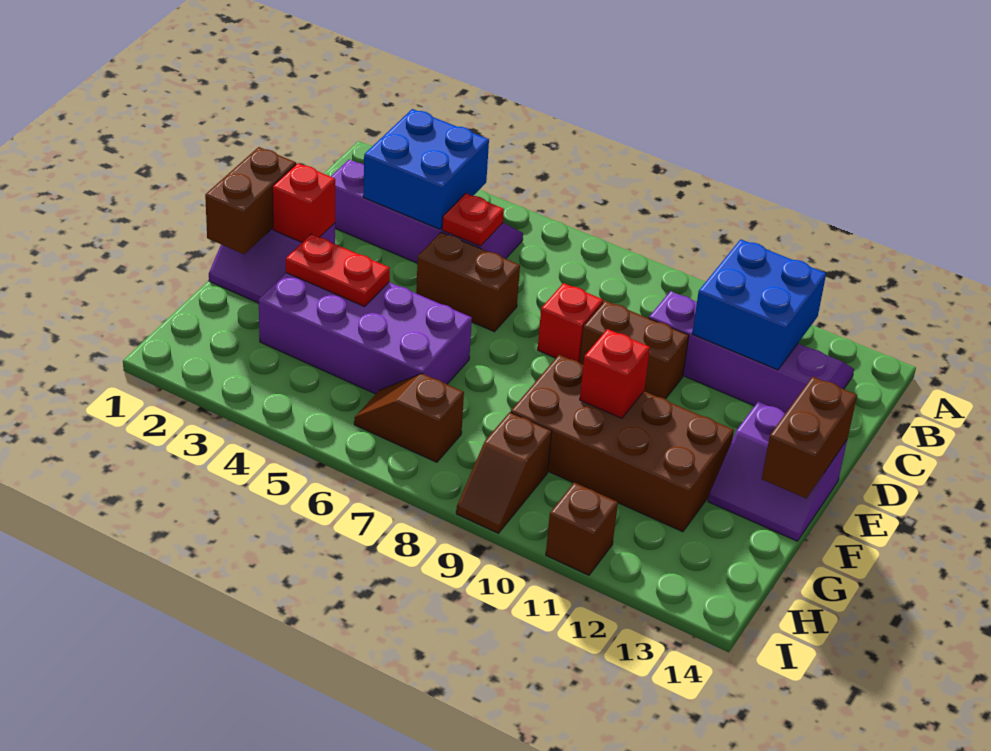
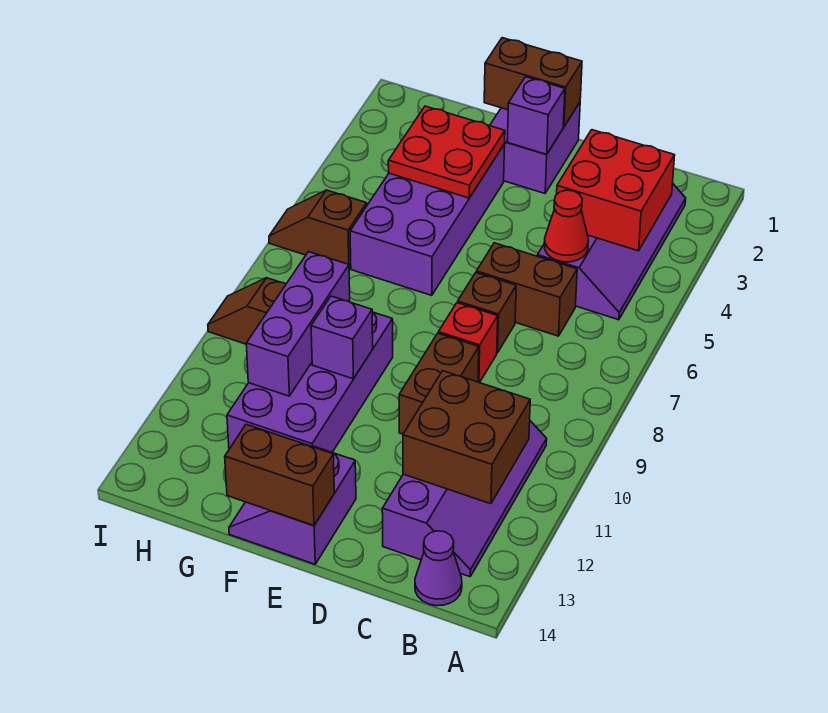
blue 2x2 brick [363,109,489,229] -> red 2x2 brick [557,130,675,251]
blue 2x2 brick [692,239,826,370] -> brown 2x2 brick [403,371,530,504]
none -> purple 1x1 cone [415,531,462,606]
red 1x1 plate [442,193,504,246] -> red 1x1 cone [544,190,589,262]
brown 1x2 brick [416,232,520,332] -> brown 1x2 brick turned to [476,243,577,336]
red 1x1 brick [272,163,335,242] -> purple 1x1 brick [507,77,565,154]
red 1x2 plate [286,234,390,307] -> red 2x2 plate [388,106,505,198]
brown 2x4 brick [511,355,734,532] -> purple 2x4 brick [227,312,393,452]
red 1x1 brick [580,329,650,418] -> purple 1x1 brick [311,296,373,379]
none -> purple 1x3 brick [246,252,350,396]
brown 1x2 slope [354,374,464,462] -> brown 1x2 slope turned to [269,190,367,268]
brown 1x1 brick [546,483,618,575] -> brown 1x1 brick moved to [458,273,516,353]

